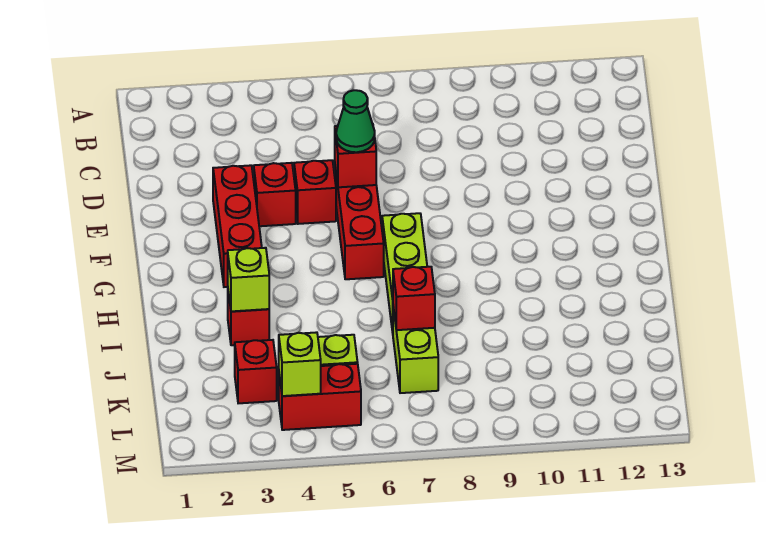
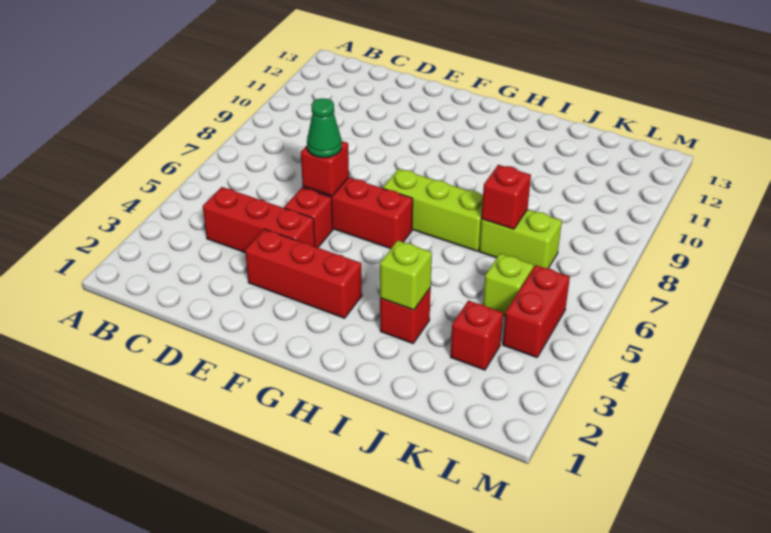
red 1x1 brick [254,163,296,226] -> red 1x3 brick [203,187,315,252]
lime 1x1 brick [279,332,321,396] -> none

